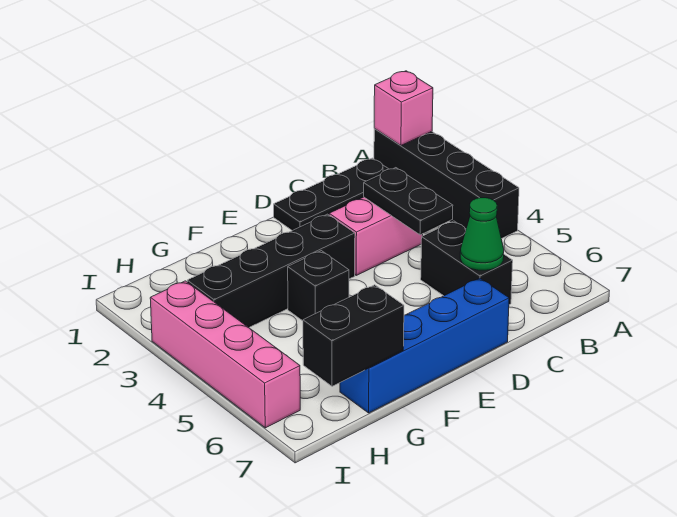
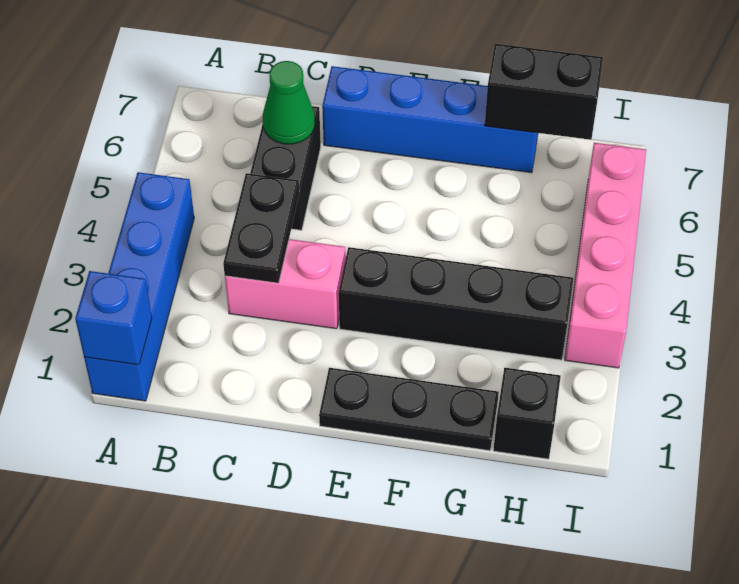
black 1x4 brick [374,129,519,239] -> blue 1x4 brick [84,172,194,401]
pink 1x1 brick [374,71,433,145] -> blue 1x1 brick [75,271,152,365]
black 1x3 plate [274,158,388,231] -> black 1x3 plate moved to [319,368,499,451]
black 1x1 brick [288,251,349,321] -> black 1x1 brick moved to [493,368,561,459]

